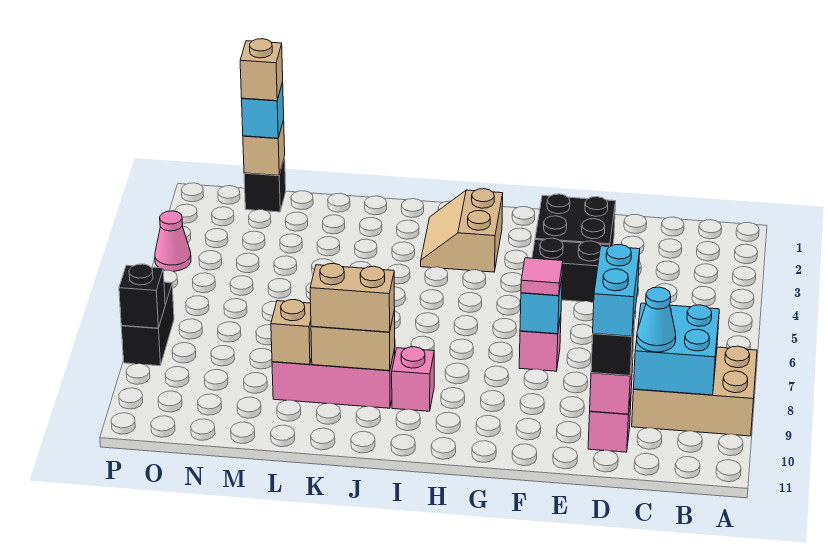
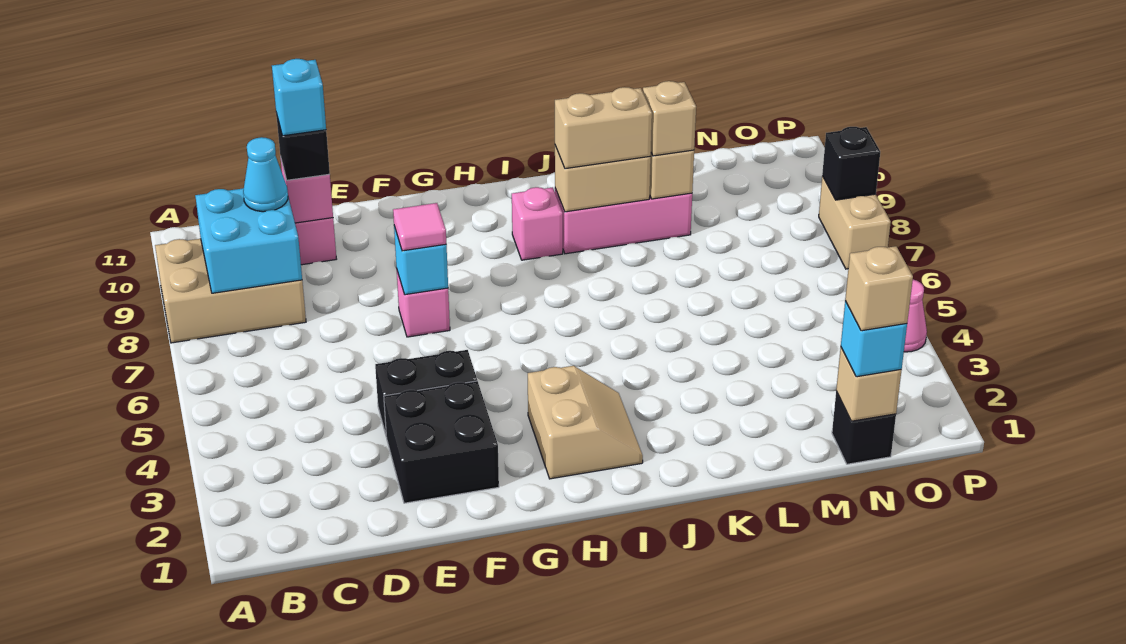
cyan 1x2 brick [593,245,640,336] -> cyan 1x1 brick [272,59,326,136]
none -> tan 1x1 brick [643,81,696,156]
black 1x2 brick [121,282,174,366] -> tan 1x2 brick [819,176,891,269]

